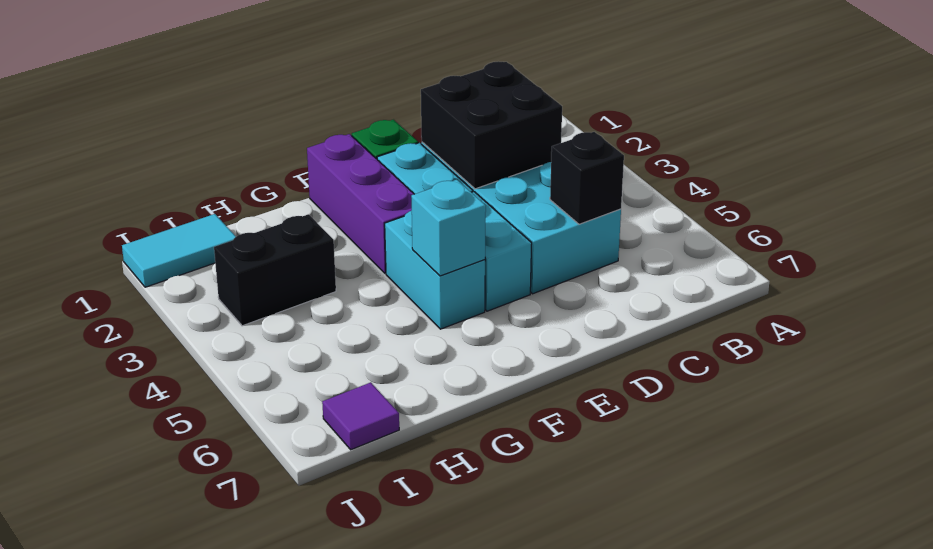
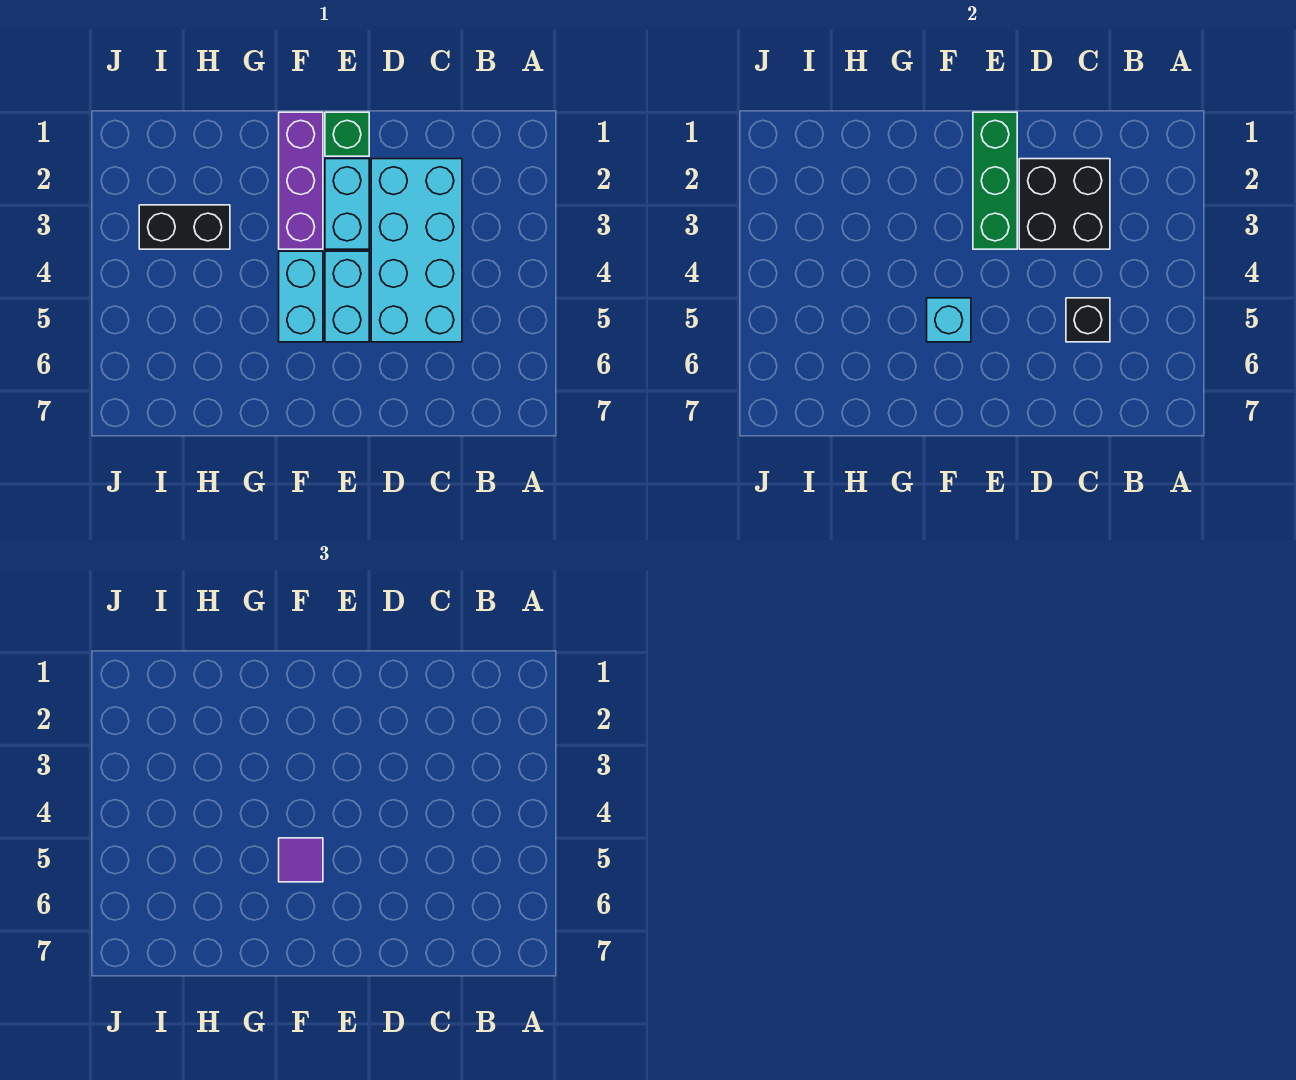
none -> green 1x3 brick [973,112,1017,249]
cyan 1x2 tile [122,214,236,287] -> none
purple 1x1 tile [322,382,399,450] -> purple 1x1 tile moved to [279,838,323,882]

